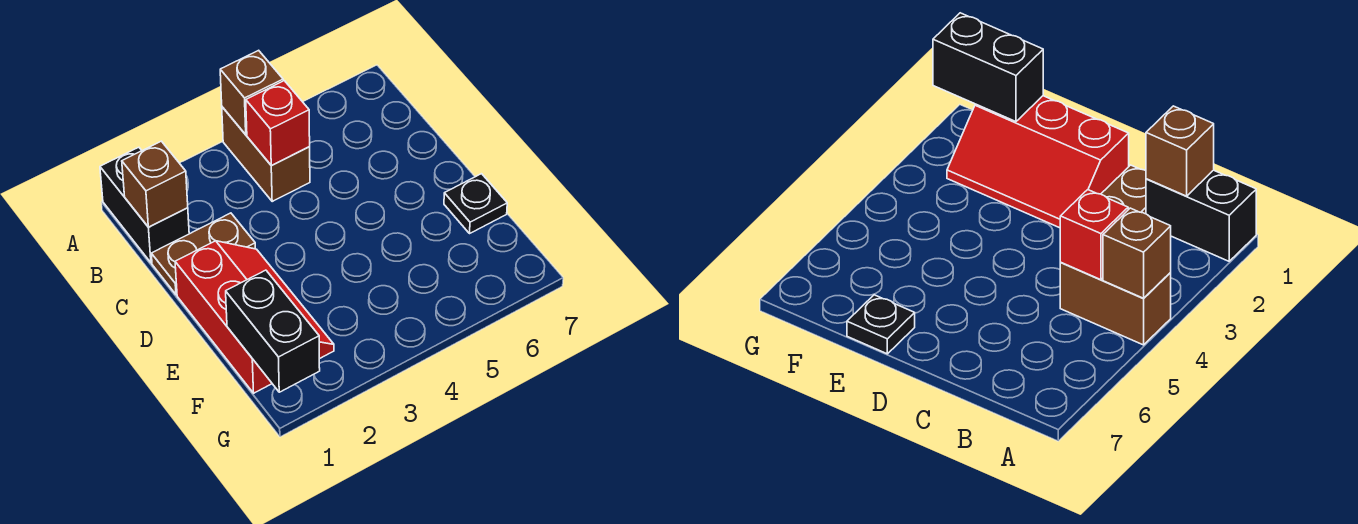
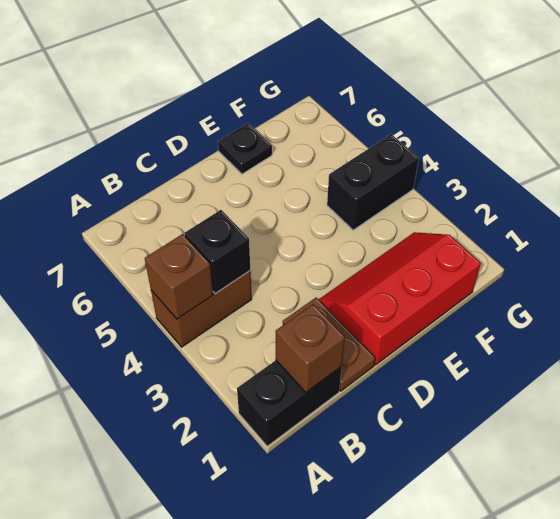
red 1x1 brick [246,81,310,166] -> black 1x1 brick [184,210,250,293]
black 1x2 brick [226,270,320,392] -> black 1x2 brick moved to [327,134,419,230]

